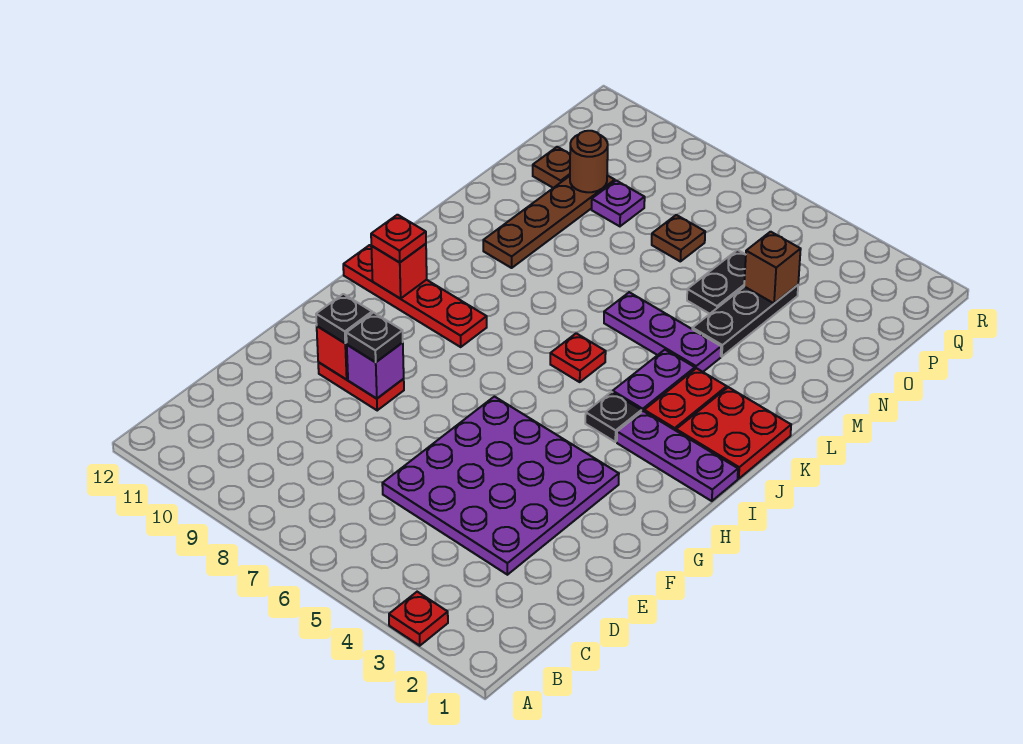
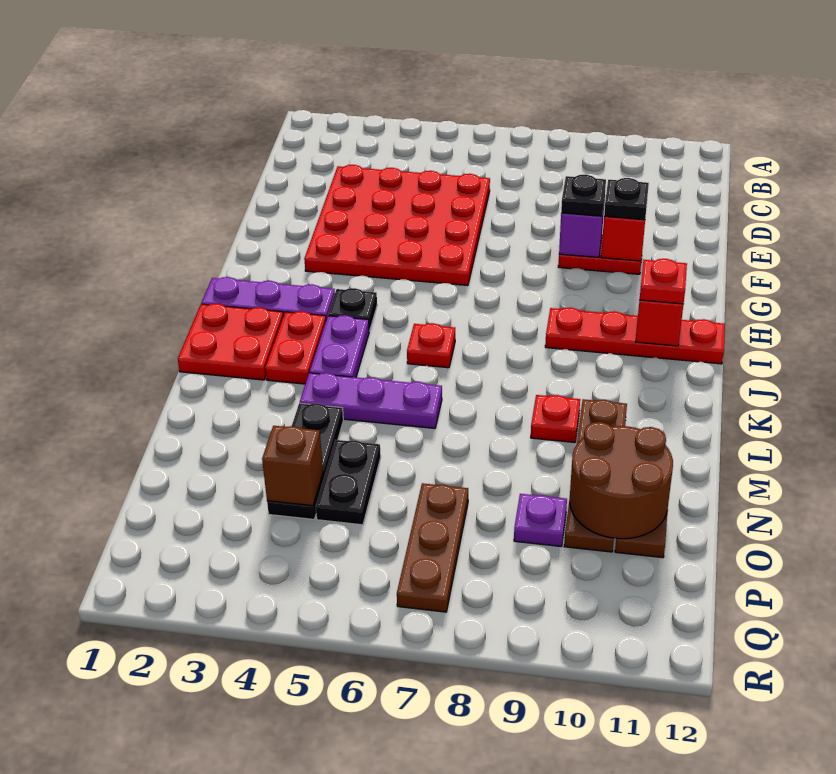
red 1x1 plate [389,592,448,646] -> red 1x1 plate moved to [531,395,580,443]
purple 4x4 plate [382,397,619,575] -> red 4x4 plate [304,165,490,286]
brown 1x1 plate [652,215,705,261] -> brown 1x3 plate [397,483,468,612]
brown 1x1 round brick [570,131,608,192] -> brown 2x2 round brick [570,422,673,539]

